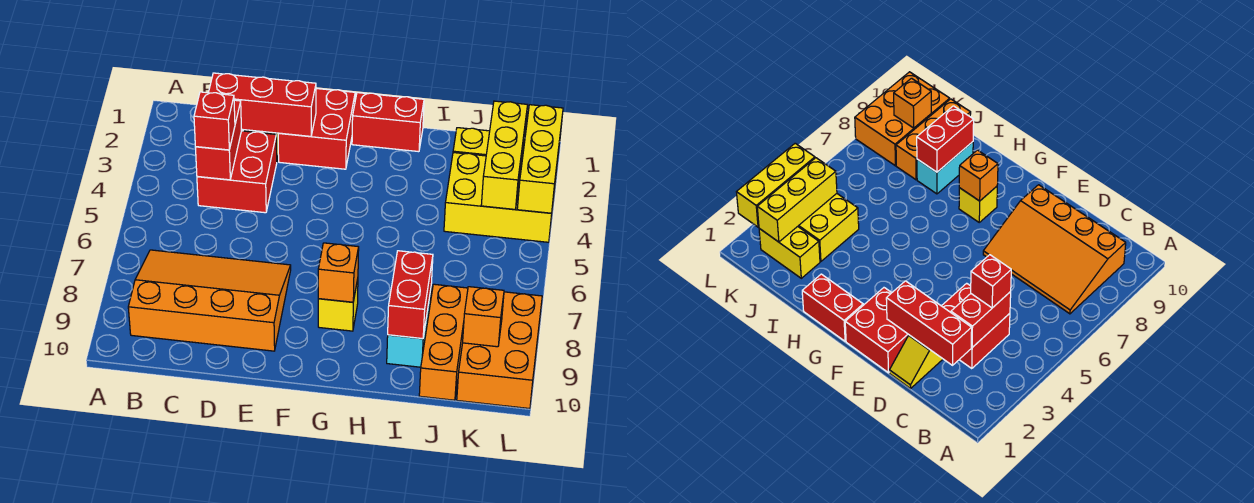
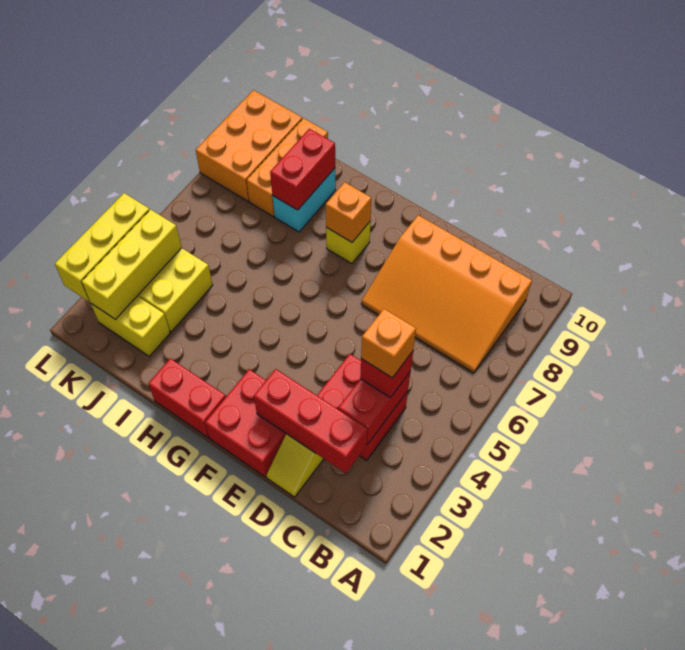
orange 1x1 brick [463,287,504,347] -> orange 1x1 brick moved to [361,309,416,378]

